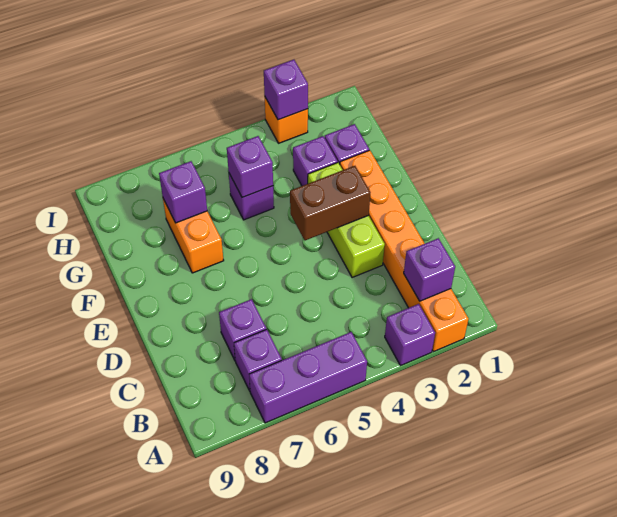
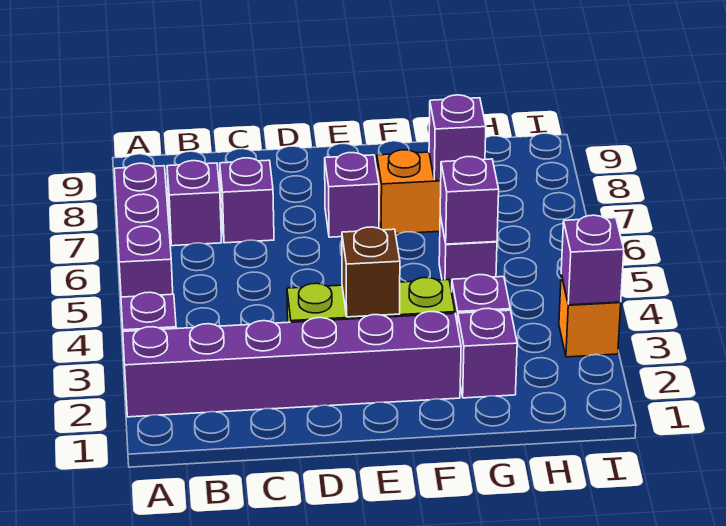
orange 1x6 brick [340,150,468,352] -> purple 1x6 brick [123,312,461,417]
purple 1x1 brick [404,238,455,301] -> purple 1x1 brick moved to [325,153,379,237]
brown 1x2 brick [290,166,370,240] -> brown 1x1 brick [342,227,400,317]

